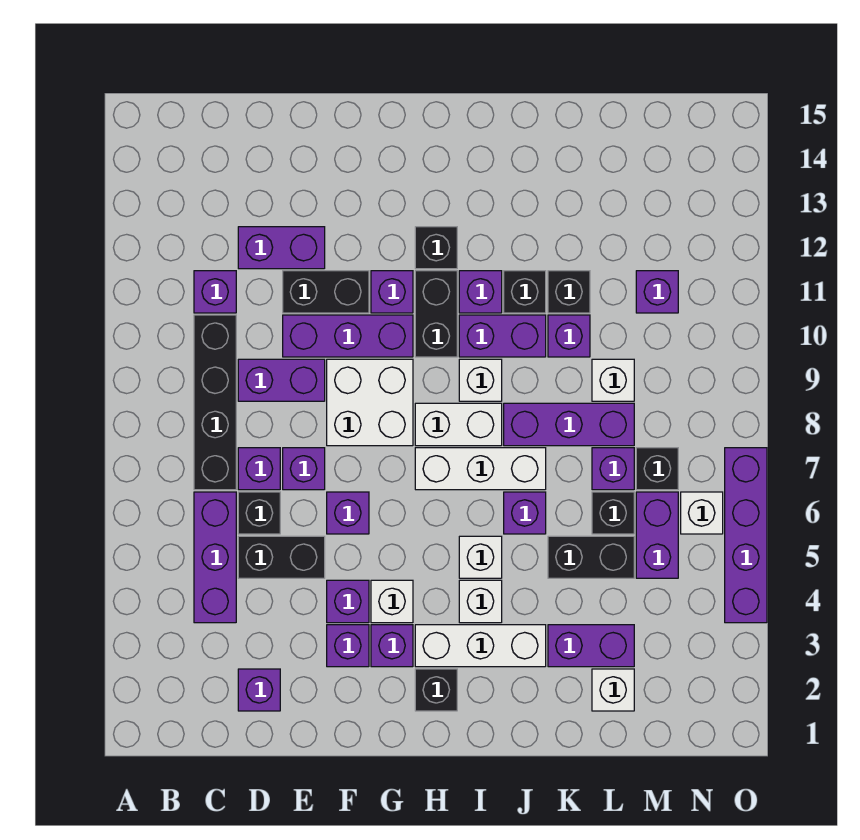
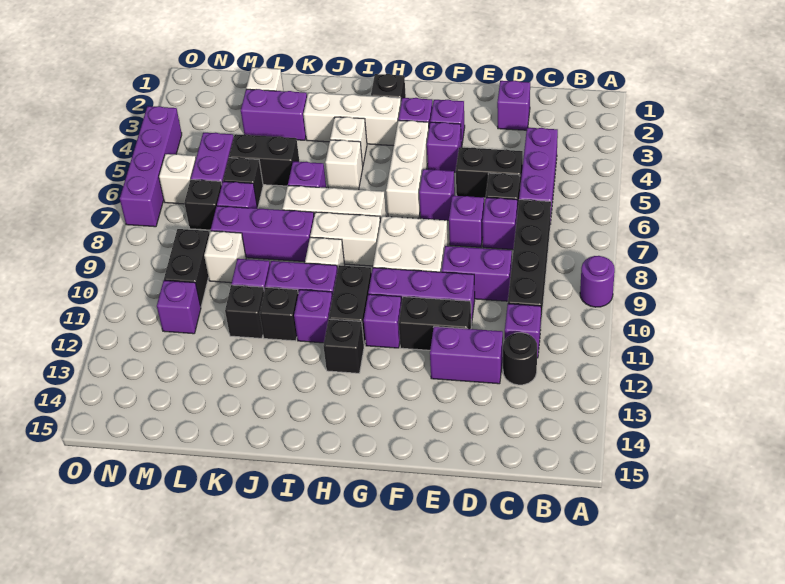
none -> purple 1x1 round brick [580,256,615,307]
none -> black 1x1 round brick [503,333,537,385]
white 1x1 brick [371,580,413,623] -> white 1x3 brick [386,120,429,219]
none -> black 1x2 brick [164,229,209,306]

